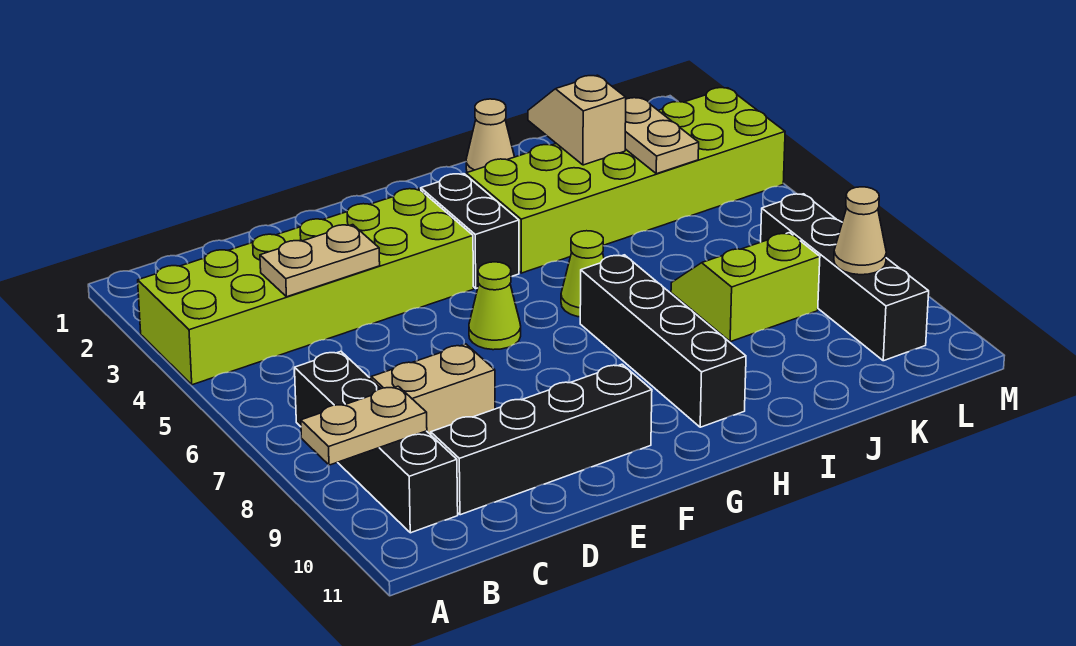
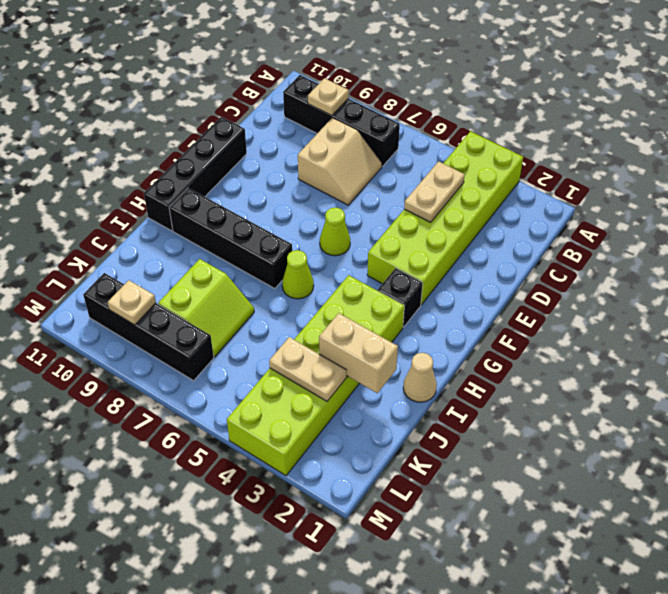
tan 1x2 plate [301,386,427,465] -> tan 1x1 plate [308,78,349,116]
black 1x4 brick [431,364,652,515] -> black 1x4 brick moved to [144,117,247,231]
black 1x2 brick [421,174,519,288] -> black 1x1 brick [378,268,423,327]
tan 1x2 slope [528,75,626,165] -> tan 1x2 brick [319,313,398,393]
tan 1x1 cone [834,187,886,275] -> tan 1x1 plate [108,280,156,325]

